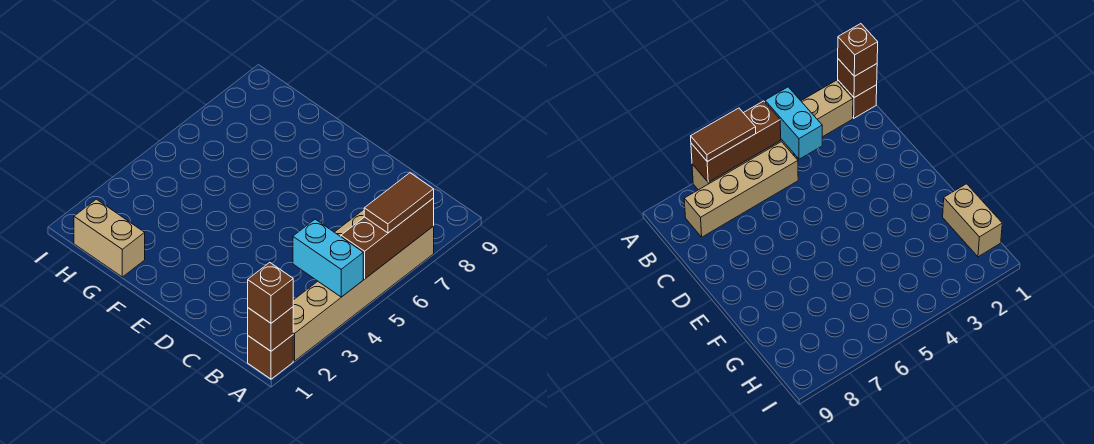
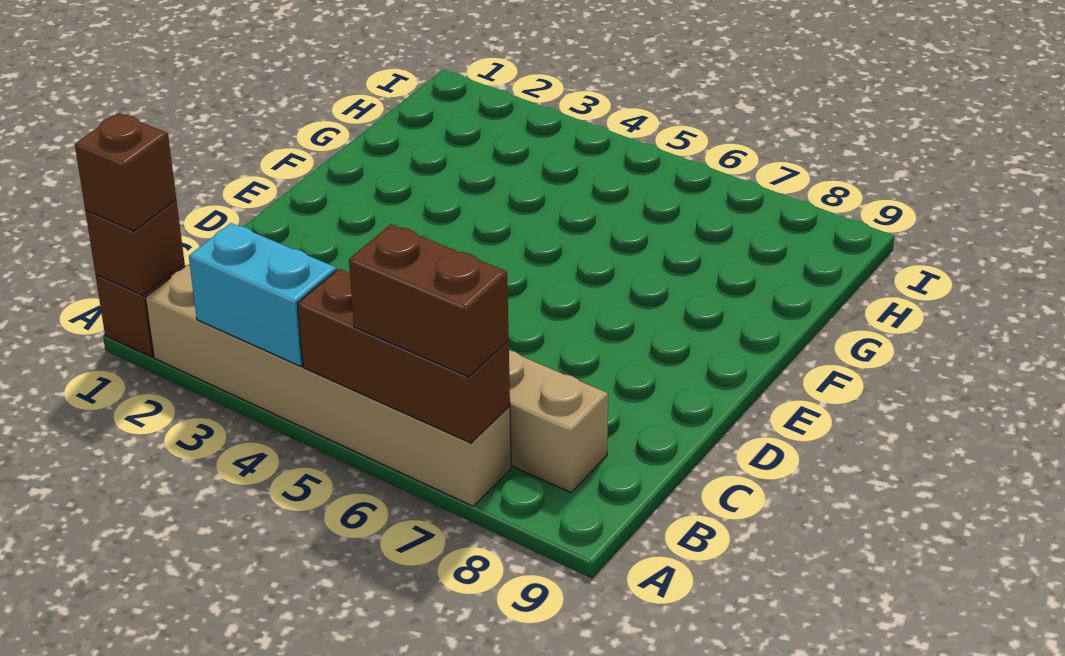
cyan 1x2 brick [293,219,363,297] -> cyan 1x2 brick turned to [189,223,336,366]
brown 1x2 tile [364,173,434,233] -> brown 1x2 brick [349,224,509,377]
tan 1x2 brick [74,199,145,277] -> none

